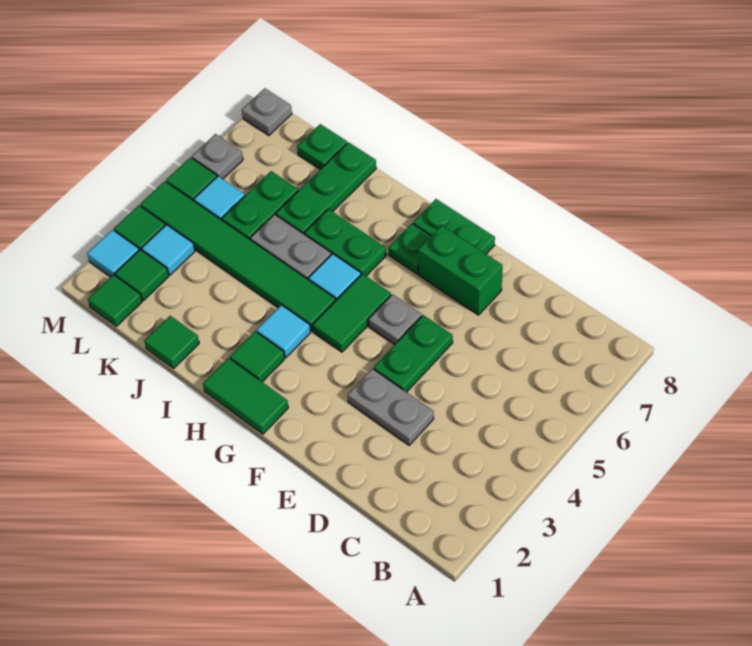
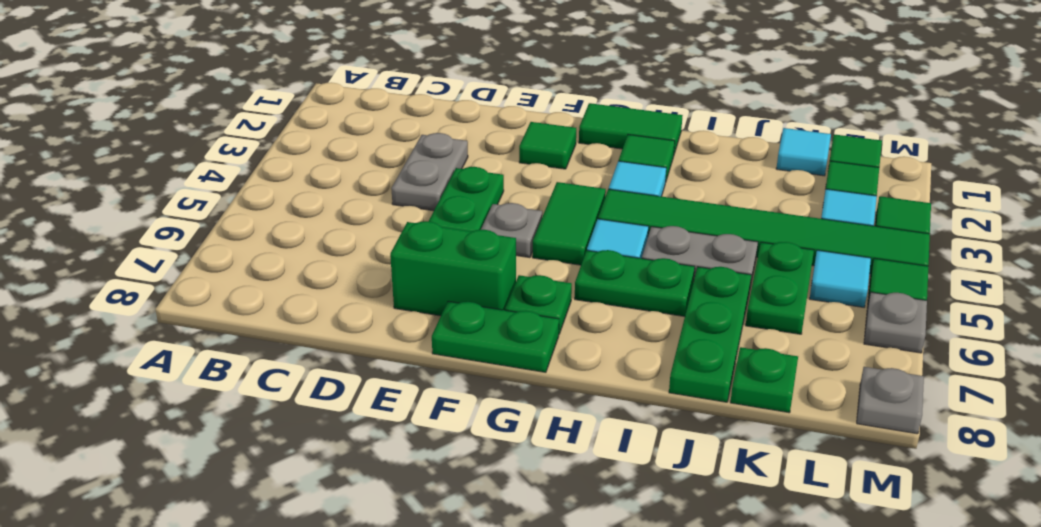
grey 1x2 plate [348,368,434,445] -> grey 1x2 plate turned to [391,133,468,211]
green 1x1 tile [144,316,199,368] -> green 1x1 tile moved to [519,122,576,169]
cyan 1x1 tile [87,230,139,277] -> cyan 1x1 tile moved to [776,128,831,176]

